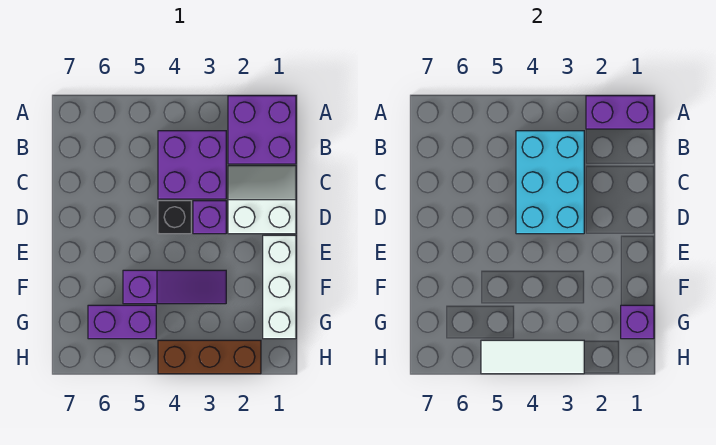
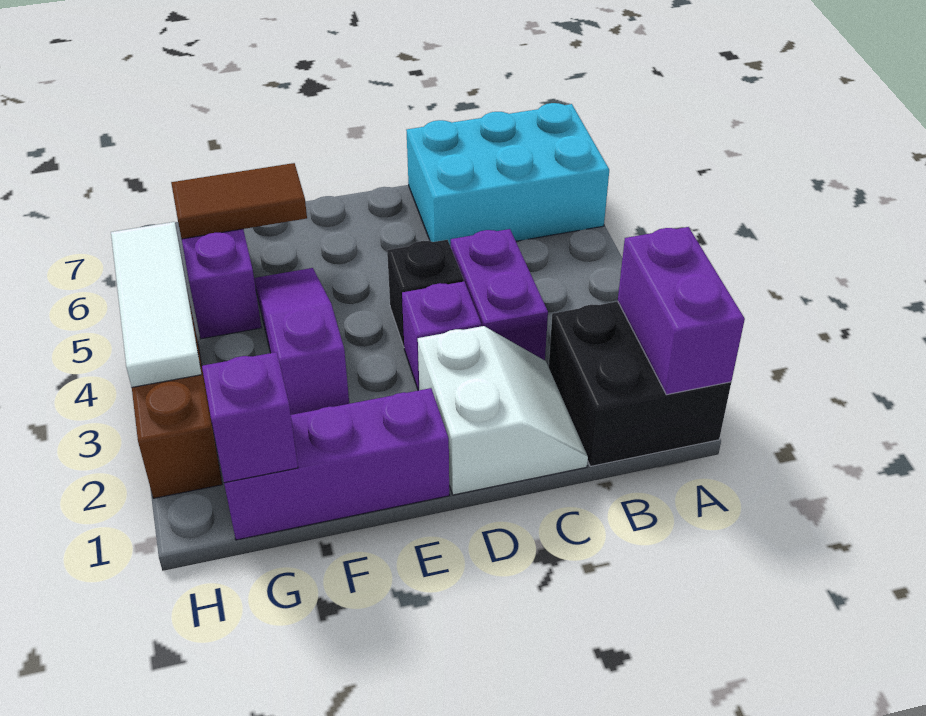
purple 2x2 brick [228,96,296,164] -> black 2x2 brick [549,301,731,466]
purple 2x2 brick [158,131,226,199] -> purple 1x2 brick [451,229,548,360]
cyan 2x3 brick [516,131,584,234] -> cyan 2x3 brick moved to [406,103,609,246]
white 1x3 brick [263,235,296,339] -> purple 1x3 brick [224,388,449,540]
purple 1x3 slope [123,270,226,304] -> purple 1x3 slope turned to [254,268,349,415]
none -> brown 1x2 tile [171,163,307,239]

